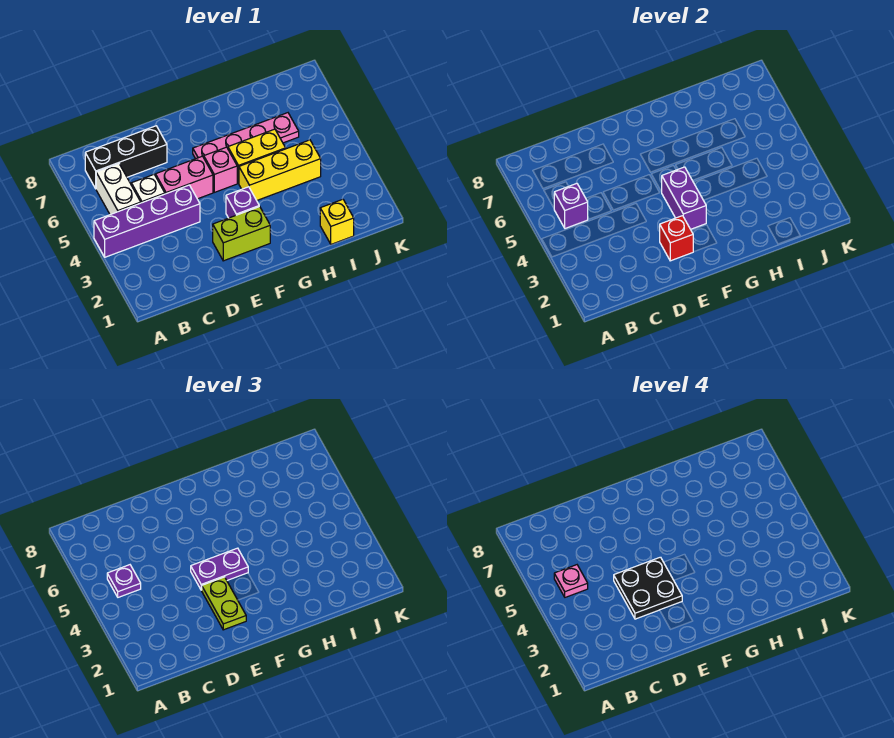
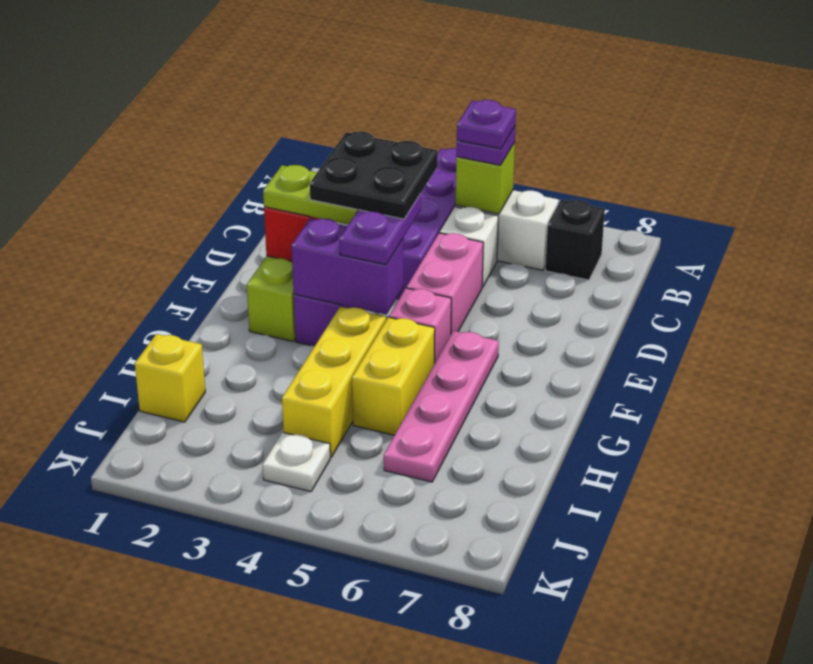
purple 1x1 brick [554,183,588,228] -> lime 1x1 brick [456,142,515,214]
pink 1x1 plate [554,565,588,597] -> purple 1x1 plate [457,100,516,149]
black 1x3 brick [85,126,167,189] -> black 1x1 brick [545,200,605,280]
none -> white 1x1 plate [263,432,330,492]

